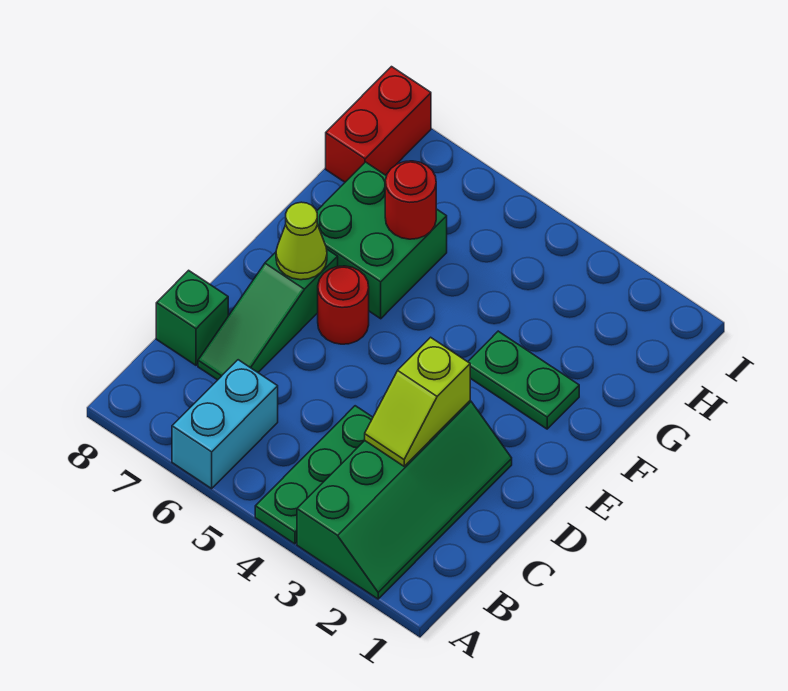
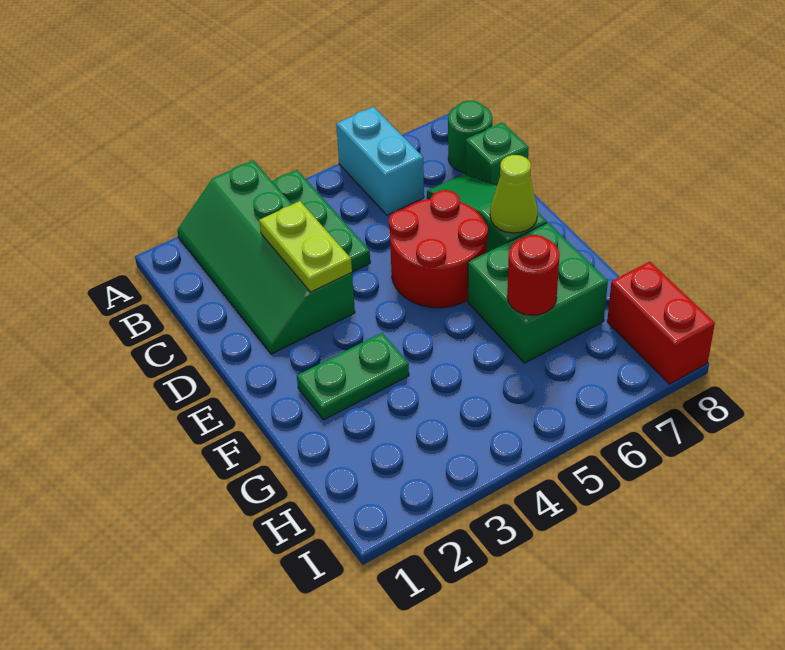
none -> green 1x1 round brick [448,101,492,173]
lime 1x2 slope [365,337,470,466] -> lime 1x2 plate [259,201,352,292]
red 1x1 round brick [318,266,369,344] -> red 2x2 round brick [389,190,488,308]

